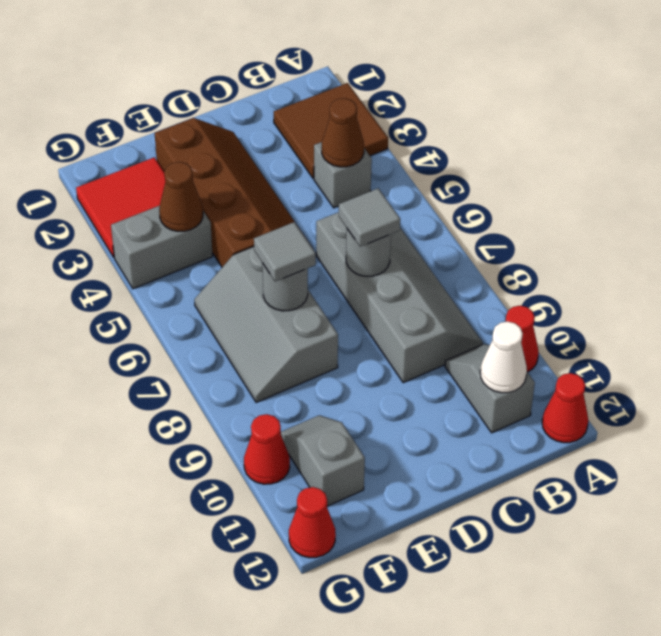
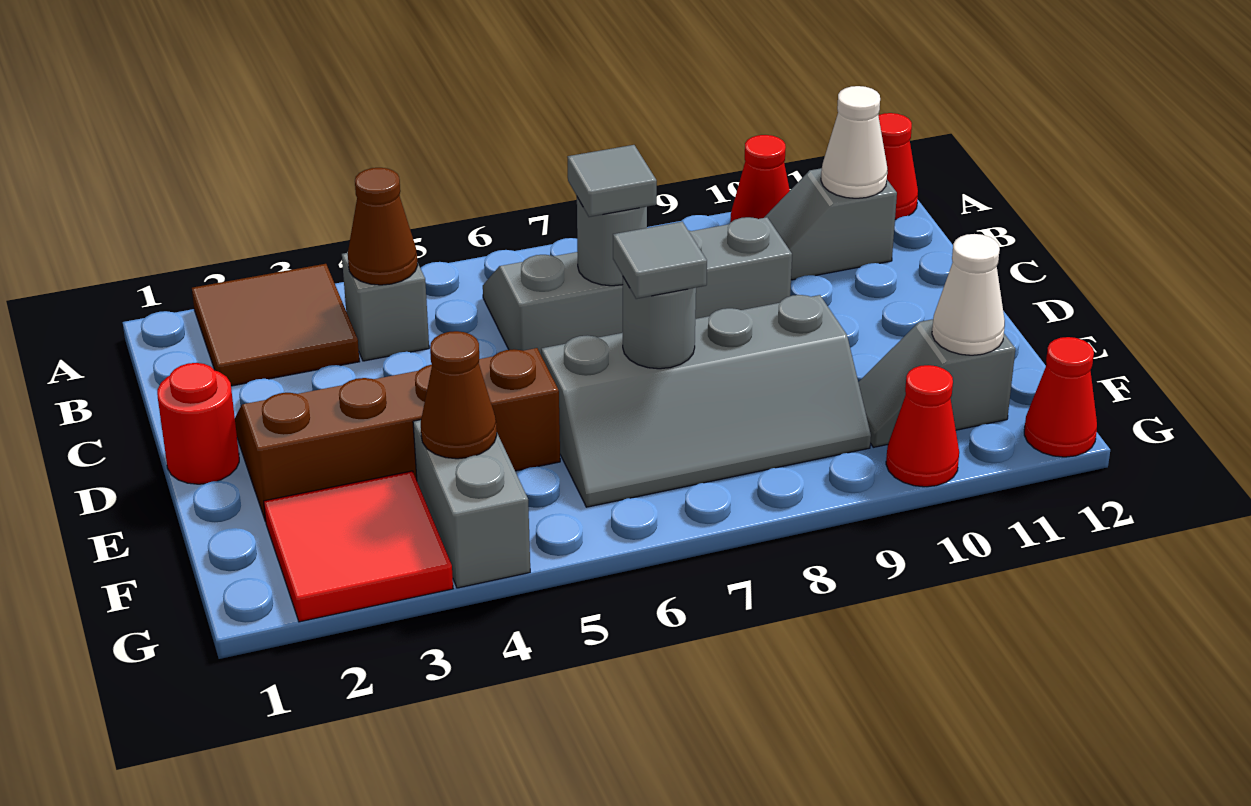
none -> red 1x1 round brick [157,363,239,484]
grey 2x3 slope [194,247,338,402] -> grey 2x4 slope [541,295,871,507]
none -> white 1x1 cone [932,234,1005,355]

